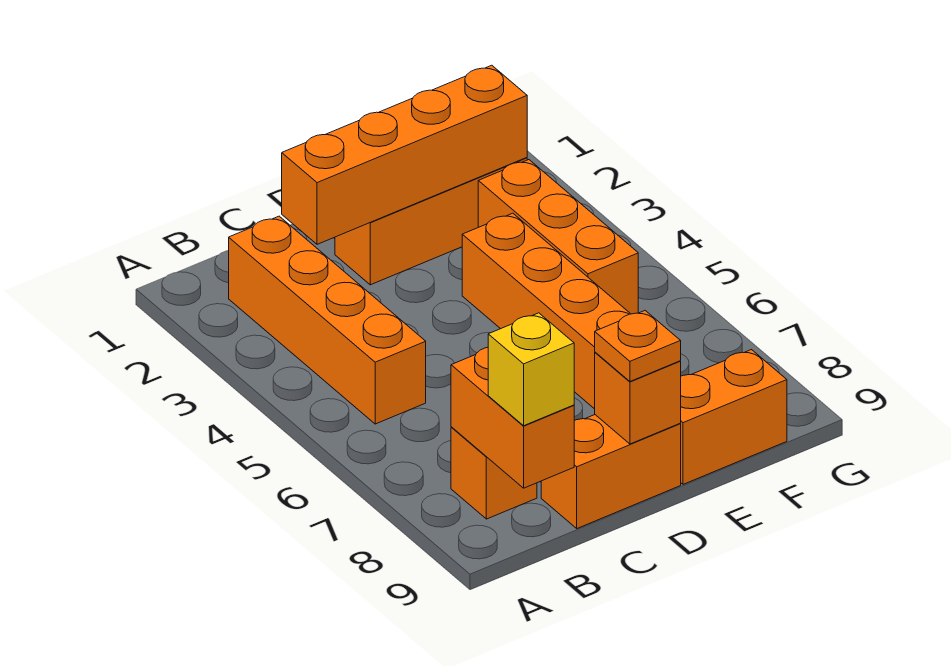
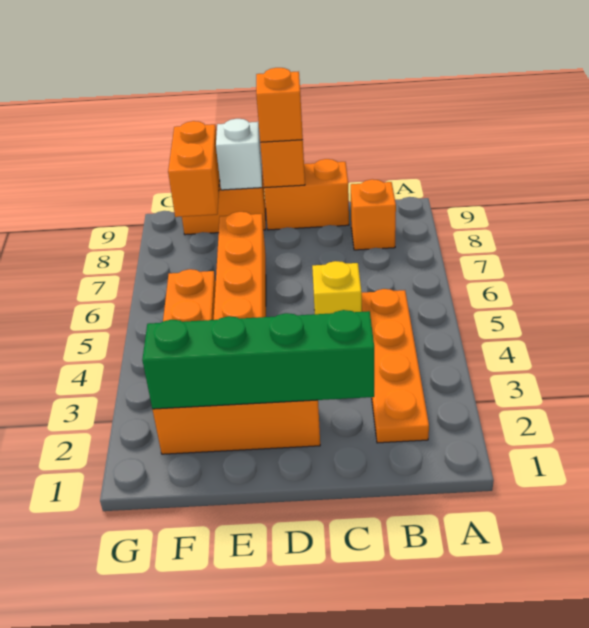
orange 1x4 brick [229,216,426,424] -> orange 1x4 plate [362,289,429,443]
orange 1x2 brick [451,347,574,488] -> orange 1x2 brick moved to [168,121,220,217]
yellow 1x1 brick [488,313,574,426] -> yellow 1x1 brick moved to [312,261,362,314]
orange 1x4 brick [282,65,527,244] -> green 1x4 brick [142,310,374,409]
orange 1x1 plate [595,311,681,381] -> orange 1x1 brick [256,68,303,142]
none -> white 1x1 brick [216,119,262,190]

